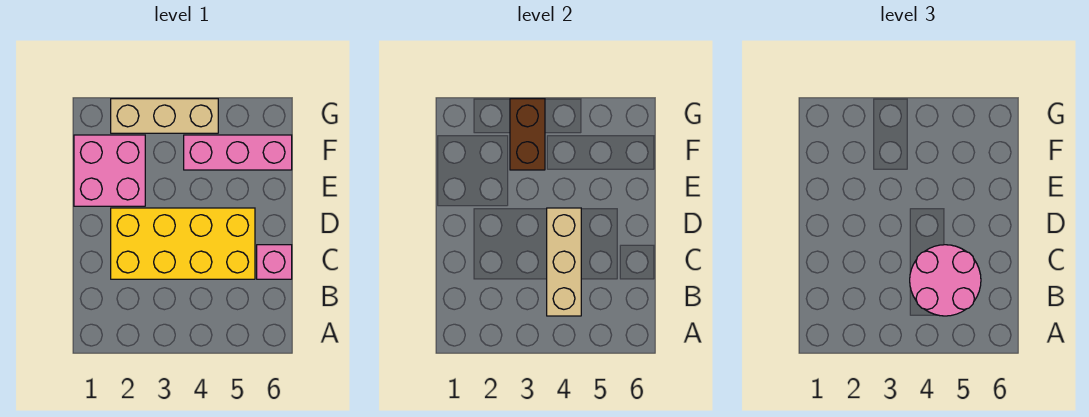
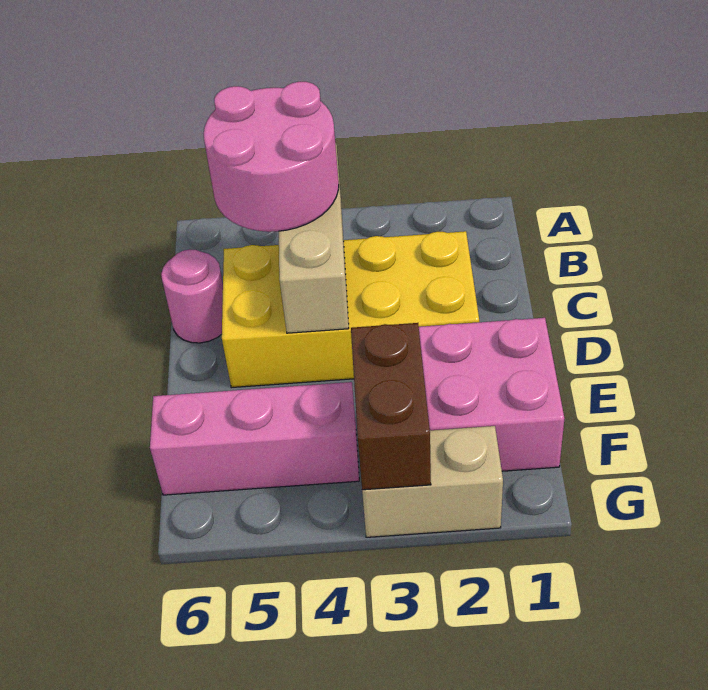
pink 1x1 brick [257,245,292,279] -> pink 1x1 round brick [161,249,223,343]
tan 1x3 brick [111,99,218,133] -> tan 1x2 brick [362,426,503,537]

